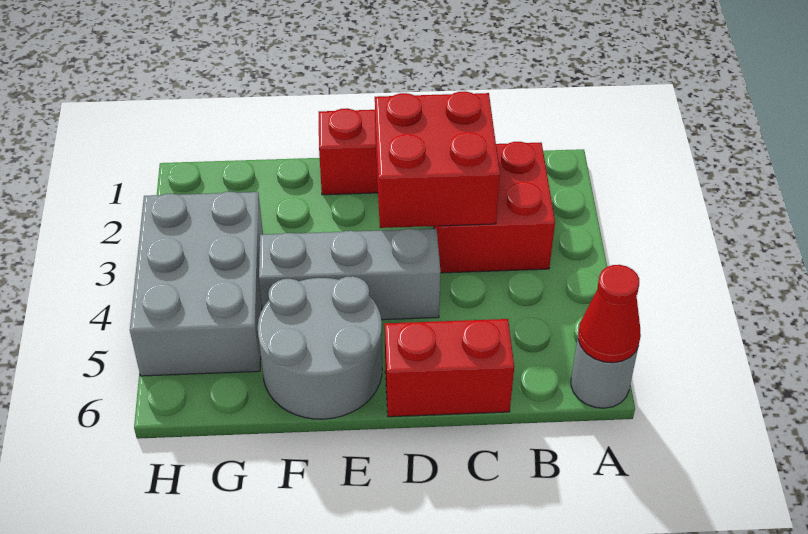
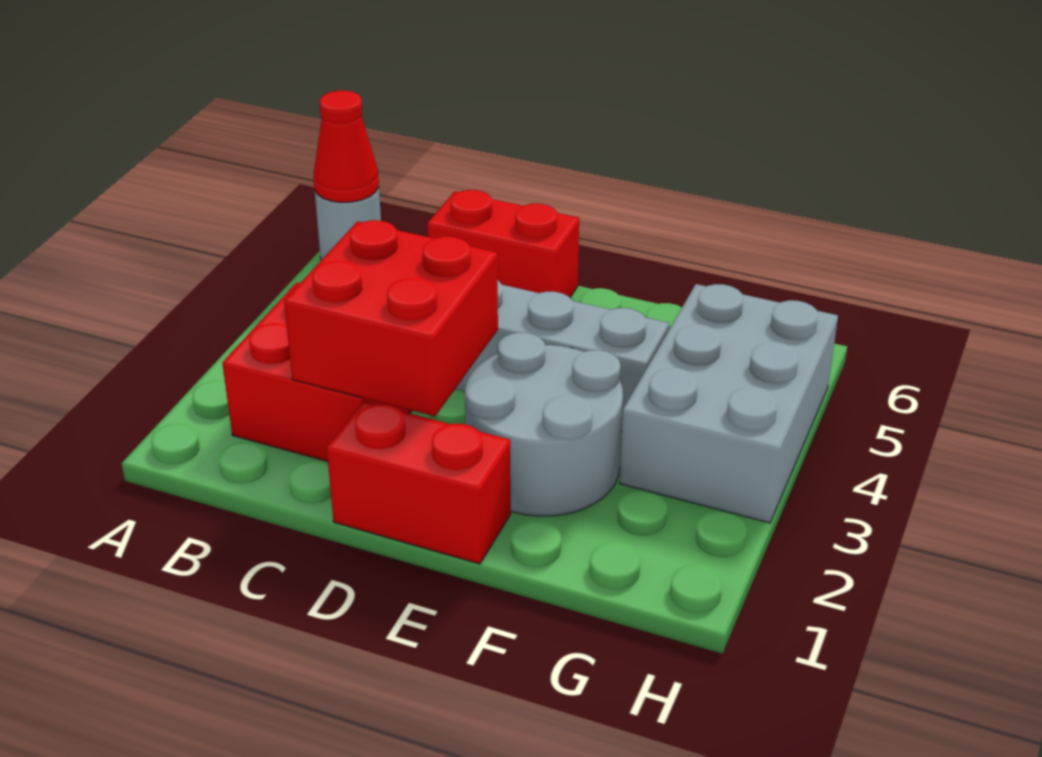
grey 2x2 round brick [258,276,382,419] -> grey 2x2 round brick moved to [465,332,623,516]

